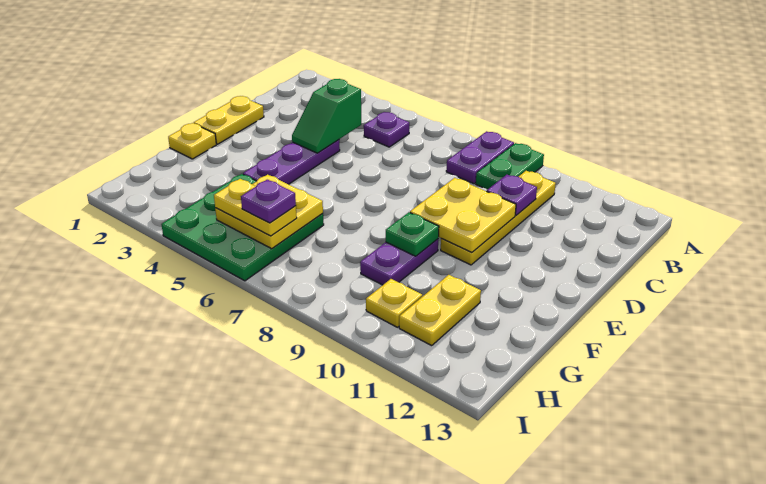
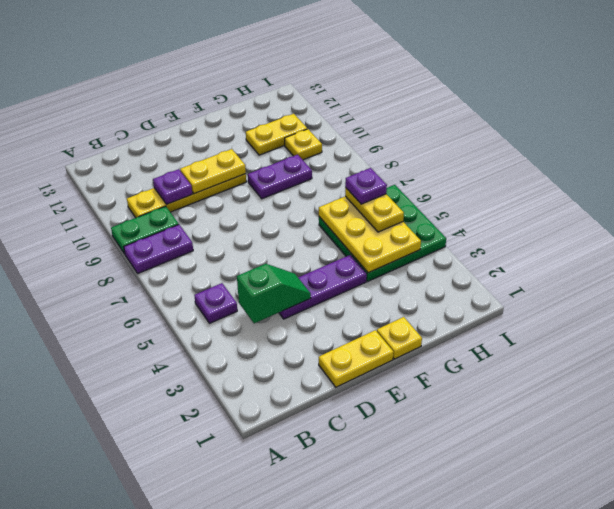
yellow 2x2 plate [410,178,516,252] -> yellow 1x2 plate [180,149,246,194]
green 1x1 plate [386,212,439,256] -> none
yellow 2x2 plate [215,175,323,249] -> yellow 2x3 plate [319,196,421,273]

